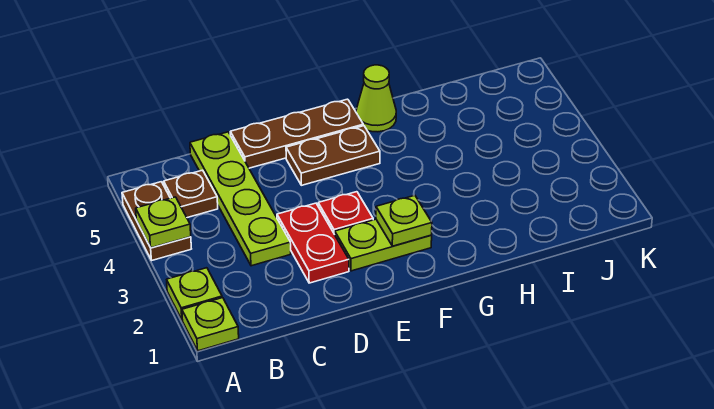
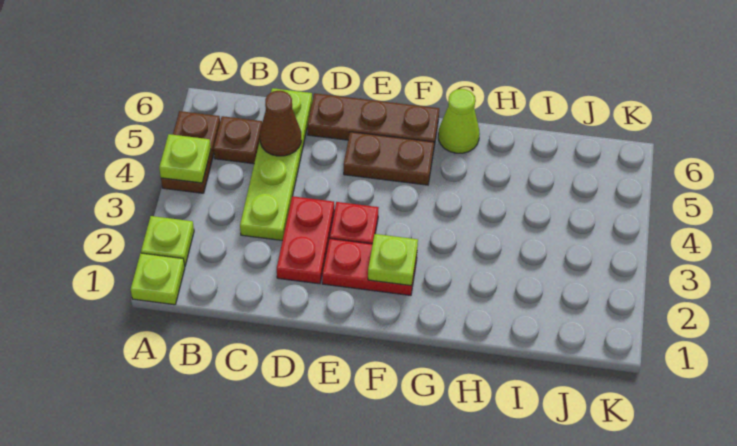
none -> brown 1x1 cone [260,91,301,156]
lime 1x2 plate [335,219,432,271] -> red 1x2 plate [322,239,417,295]

